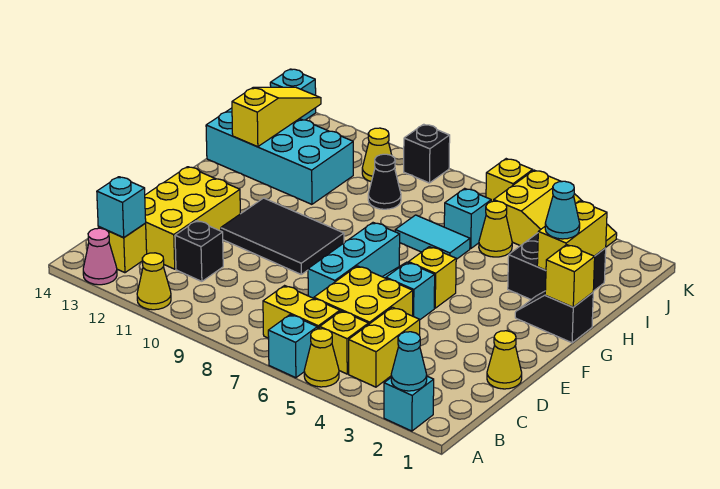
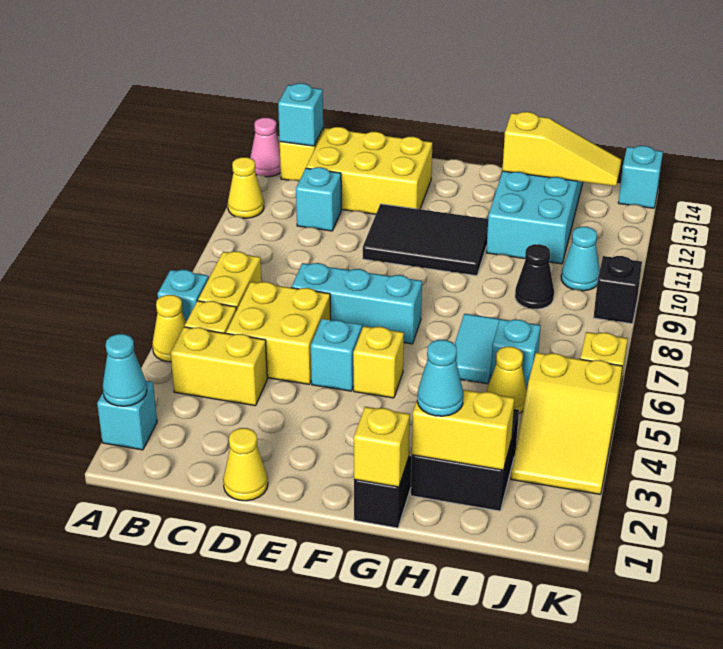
black 1x1 brick [175,221,223,281] -> cyan 1x1 brick [296,167,341,231]
black 2x3 tile [221,198,344,274] -> black 2x3 tile turned to [363,204,488,276]
yellow 1x1 cone [362,128,391,182] -> cyan 1x1 cone [561,227,600,291]

